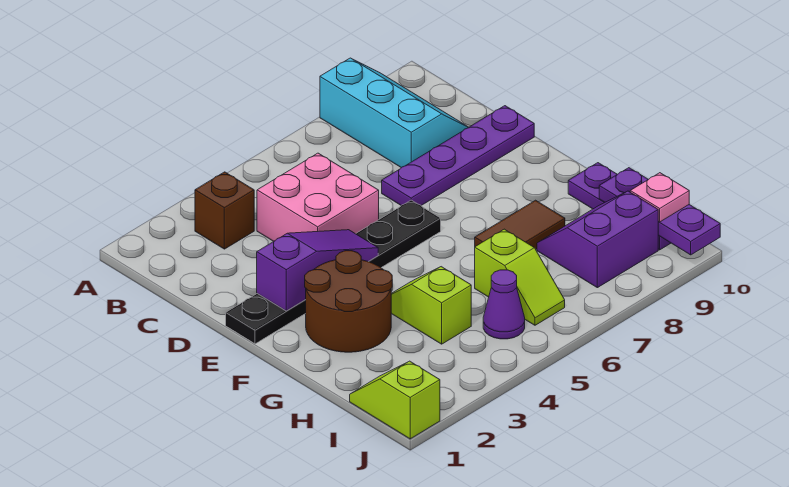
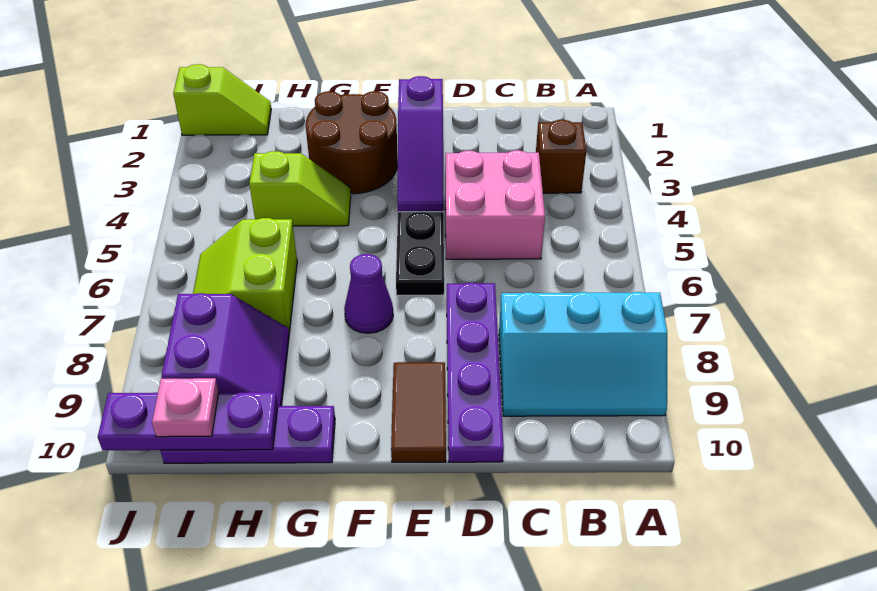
brown 1x2 tile [475,200,565,249] -> brown 1x2 tile moved to [391,362,446,462]
lime 1x2 slope [475,229,565,325] -> lime 2x2 slope [193,218,297,333]
purple 1x1 cone [483,270,525,339] -> purple 1x1 cone moved to [344,254,393,333]

